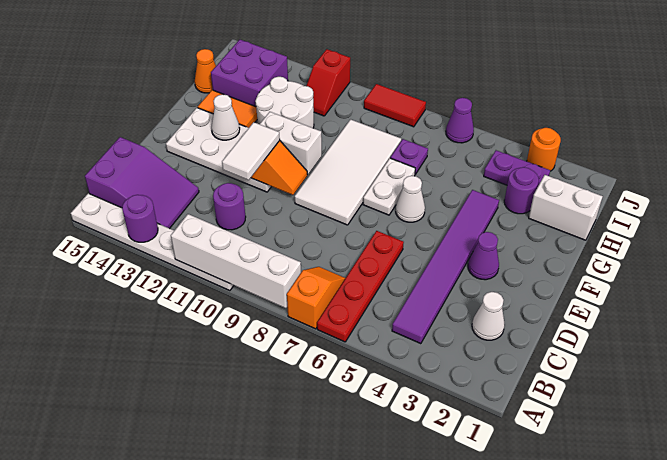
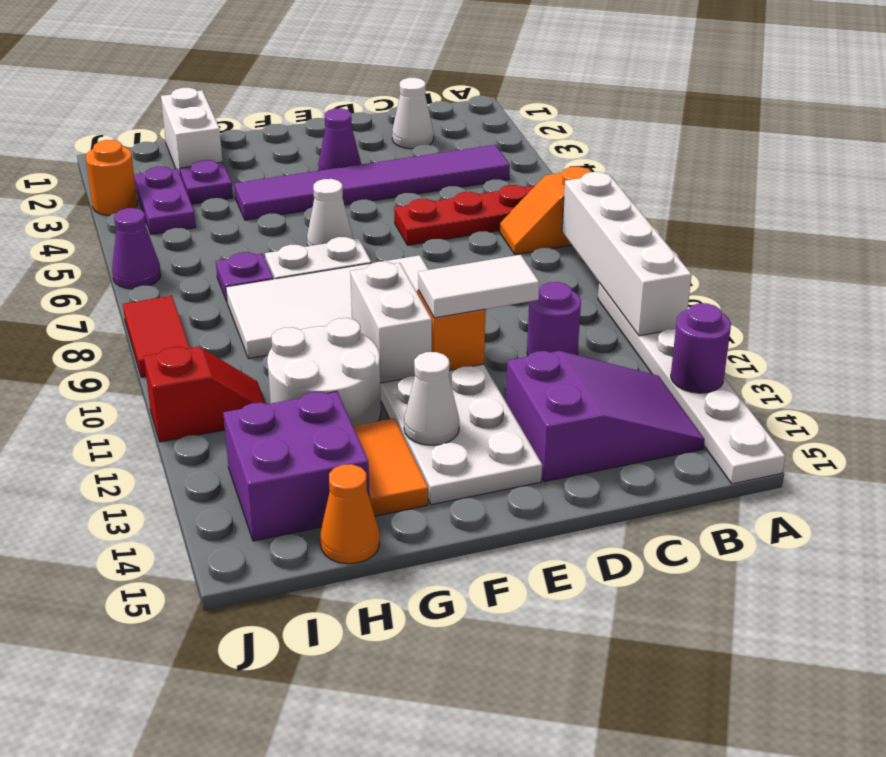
purple 2x3 slope [85,137,199,229] -> purple 2x3 slope turned to [506,351,705,482]
purple 1x1 round brick [504,167,539,214] -> purple 1x1 plate [180,160,233,204]

